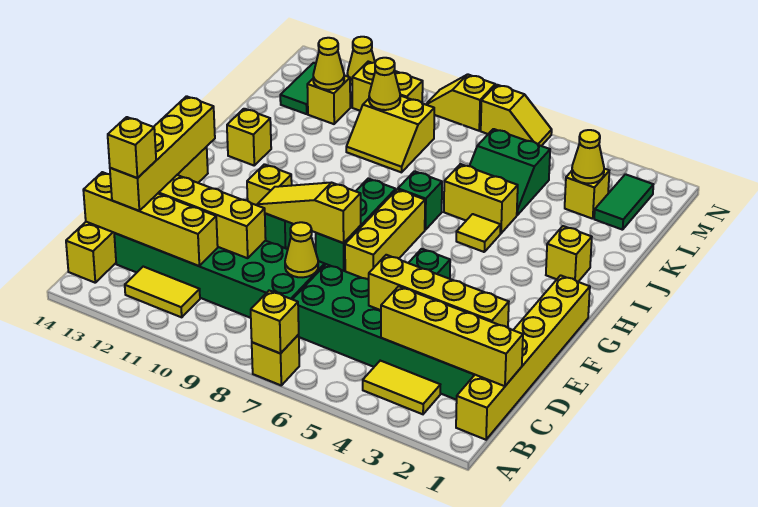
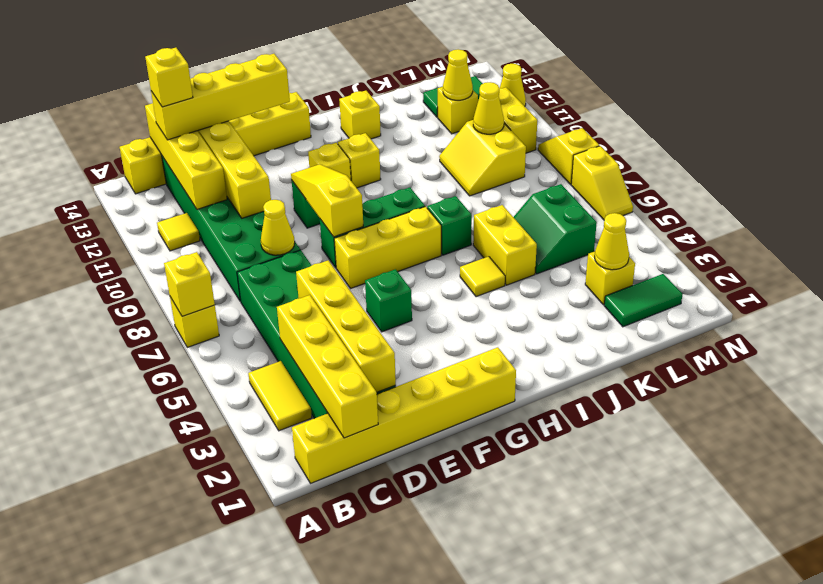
yellow 1x2 tile [125,267,200,317] -> yellow 1x1 tile [157,213,200,251]
yellow 1x1 brick [546,226,592,282] -> yellow 1x1 brick moved to [338,133,381,188]

